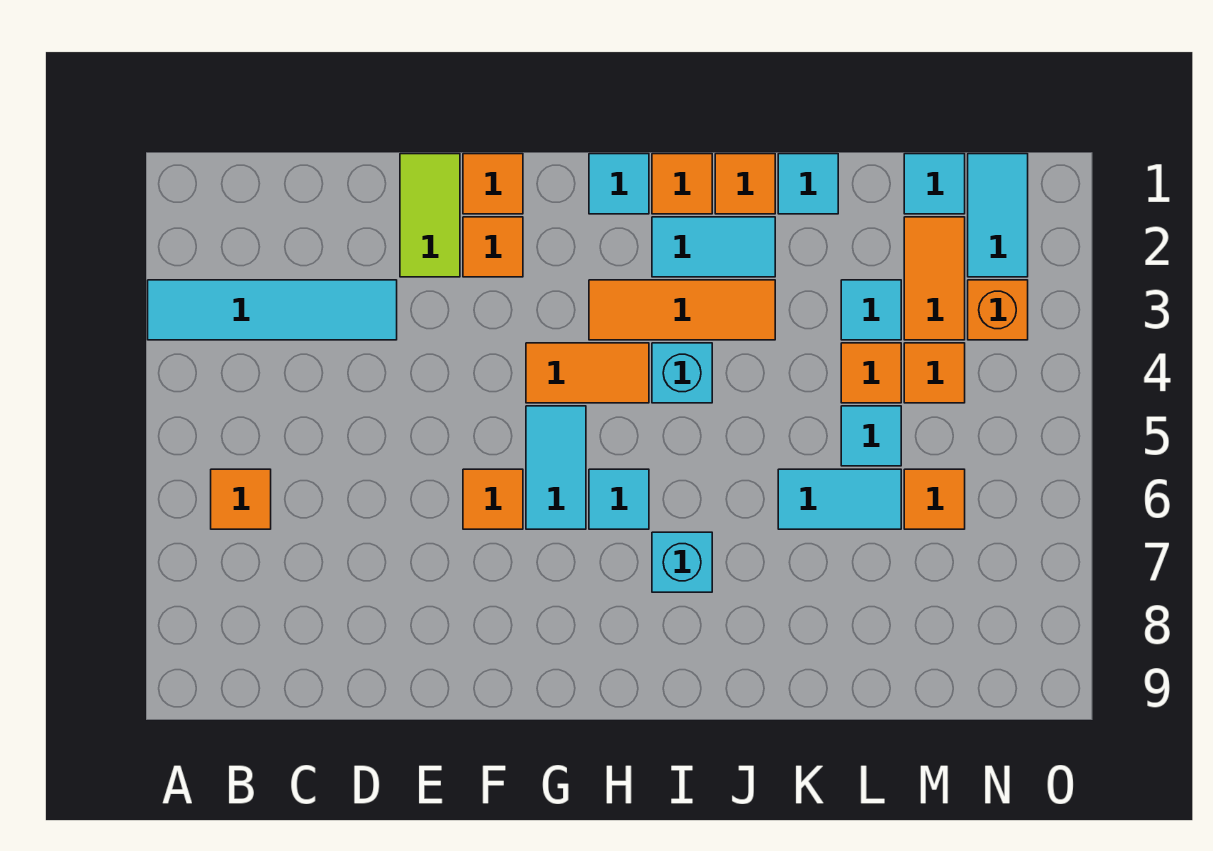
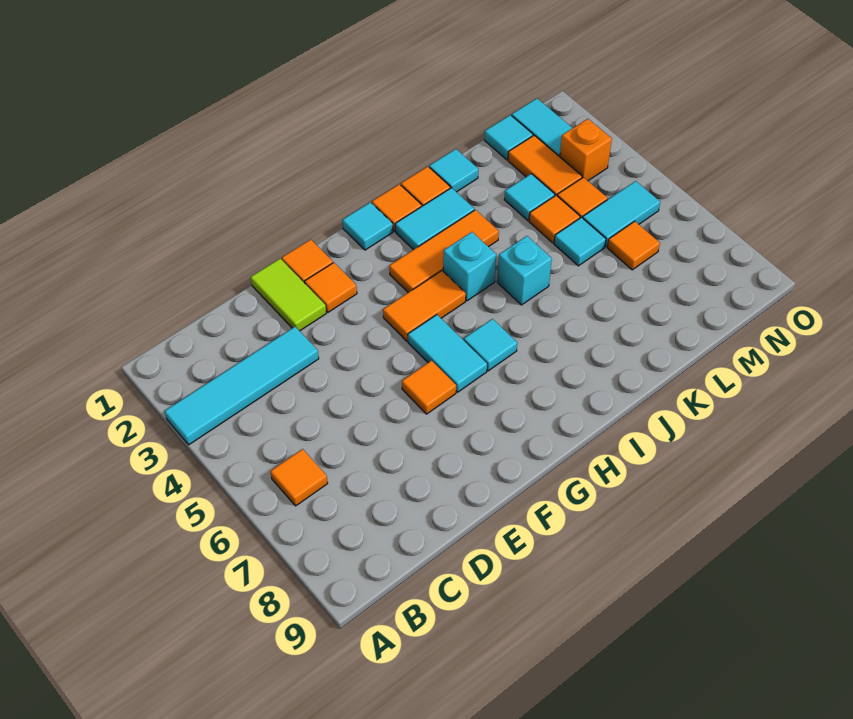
cyan 1x1 brick [652,532,712,592] -> cyan 1x1 brick moved to [497,236,552,305]
cyan 1x2 tile [778,469,901,529] -> cyan 1x2 tile moved to [583,181,660,247]

